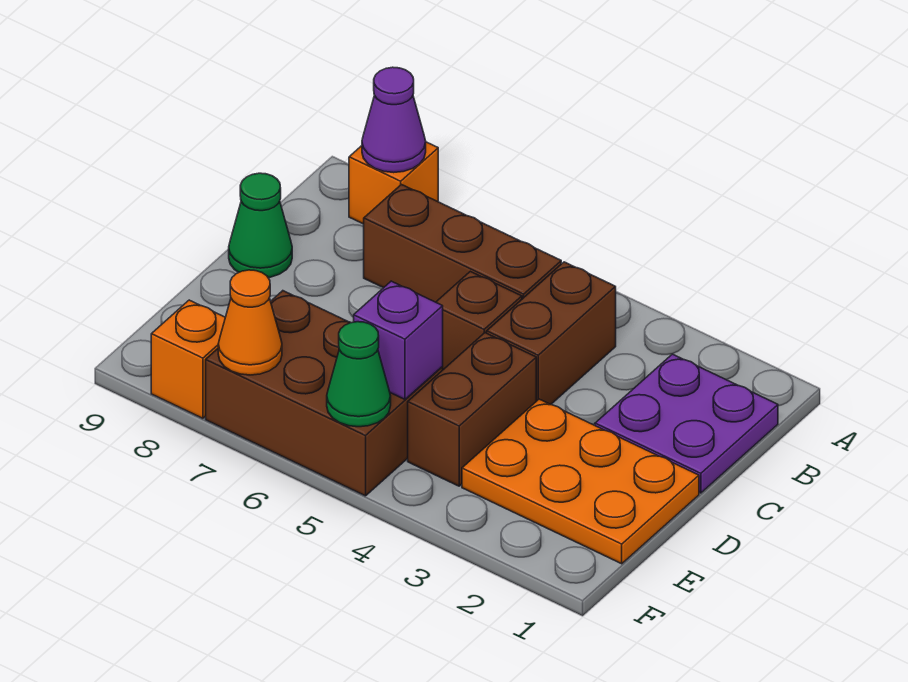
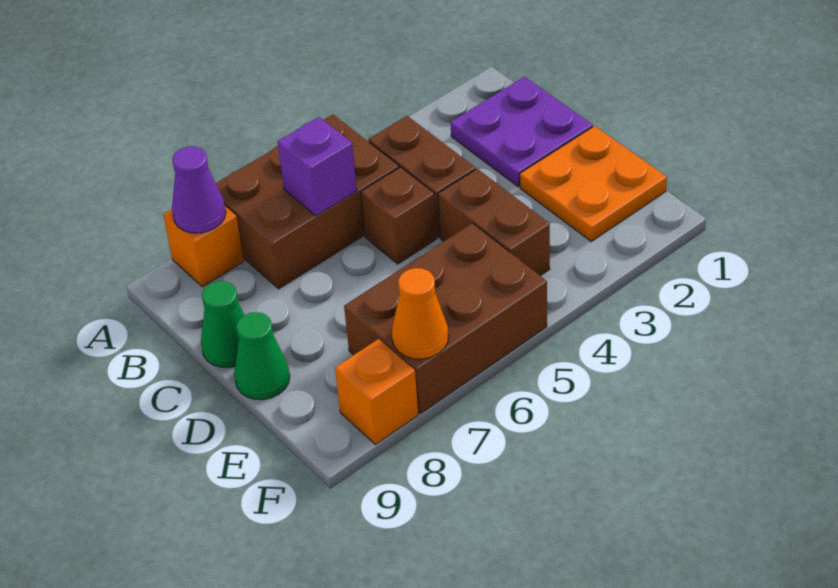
brown 1x3 brick [364,185,561,302] -> brown 2x3 brick [216,115,399,289]
orange 2x3 plate [462,399,699,564] -> orange 2x2 plate [520,126,667,241]
purple 1x1 brick [354,281,443,399] -> purple 1x1 brick moved to [277,117,357,216]
green 1x1 cone [327,322,391,427] -> green 1x1 cone moved to [234,312,290,400]

